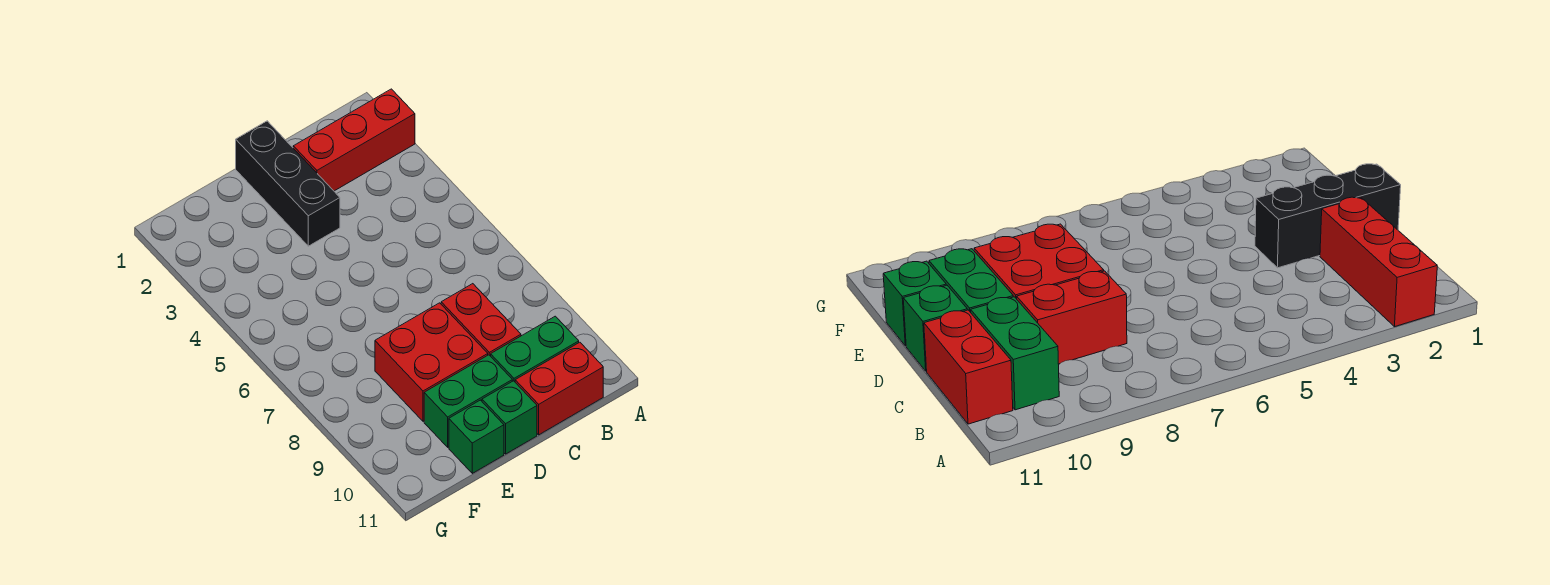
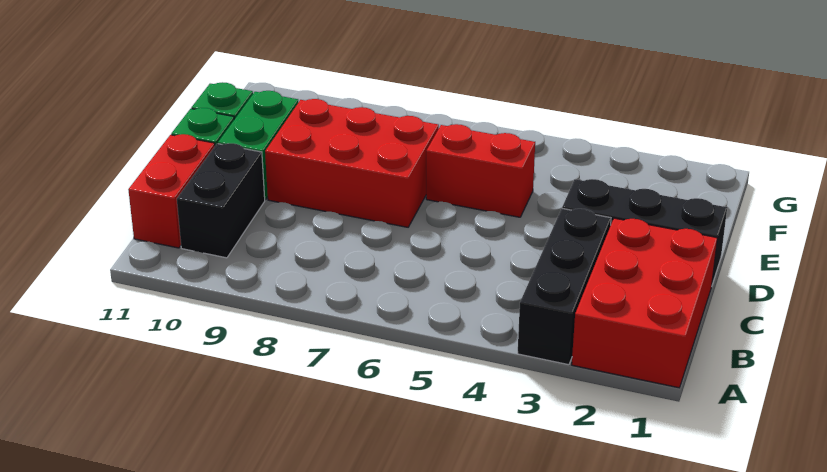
red 1x3 brick [293,89,415,191] -> red 2x3 brick [572,218,717,388]
none -> black 1x3 brick [518,209,611,365]
green 1x2 brick [491,316,579,382] -> black 1x2 brick [177,143,265,258]
red 1x2 brick [441,284,521,356] -> red 1x2 brick moved to [426,124,535,217]
red 2x2 brick [375,303,488,421] -> red 2x3 brick [265,99,439,227]

